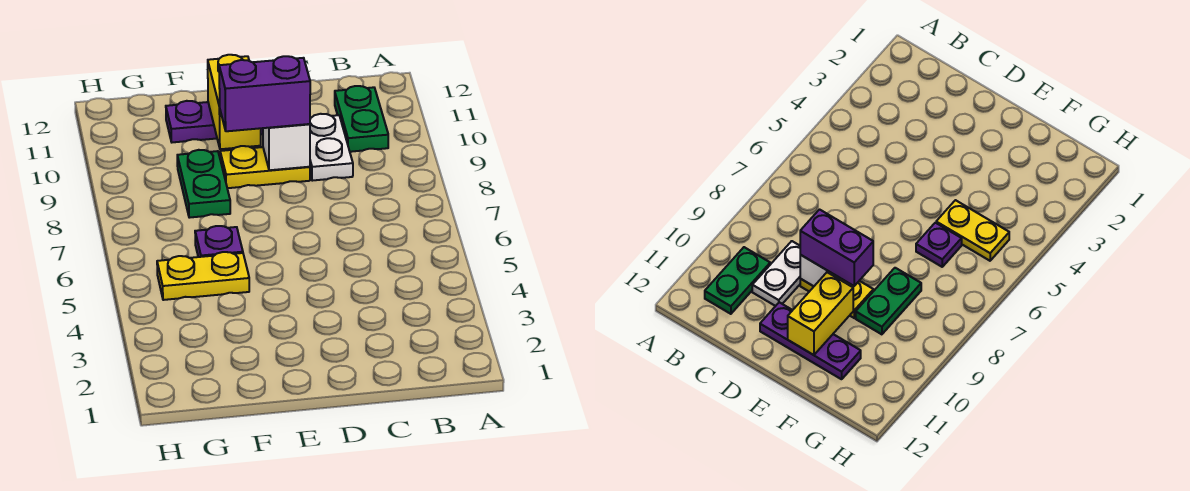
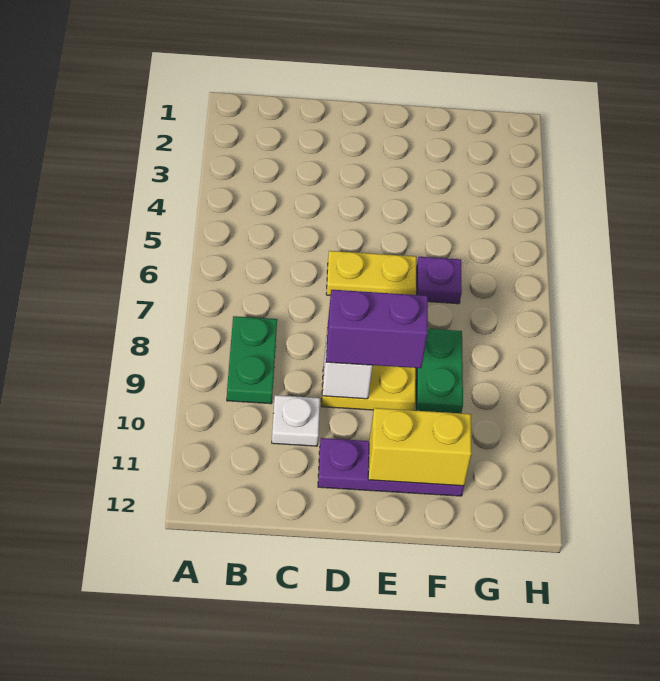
green 1x2 plate [335,86,388,152] -> green 1x2 plate moved to [227,316,277,404]
white 1x2 plate [310,114,353,181] -> white 1x1 plate [272,395,320,446]
yellow 1x2 brick [208,55,261,149] -> yellow 1x2 brick turned to [368,408,472,486]
yellow 1x2 plate [157,252,249,300] -> yellow 1x2 plate moved to [326,251,416,295]

